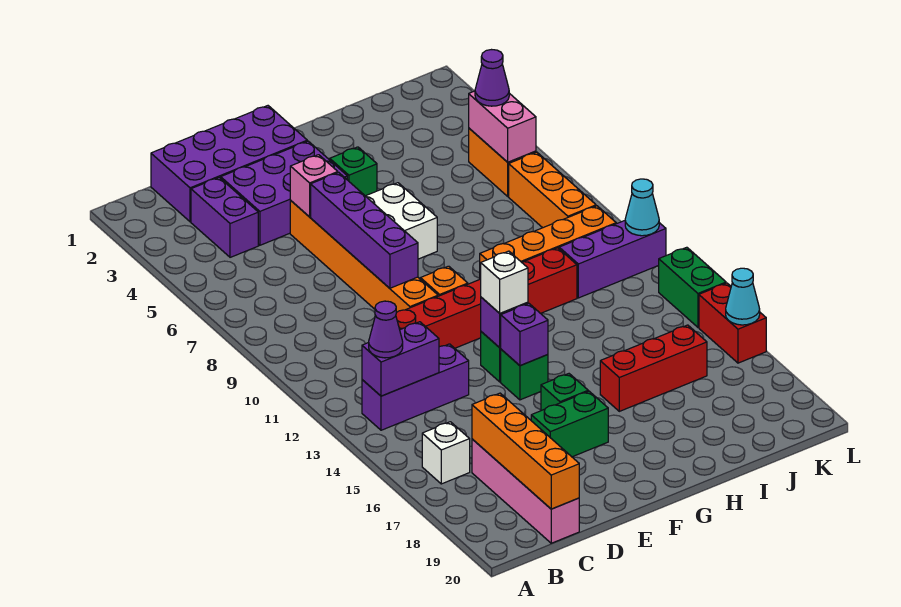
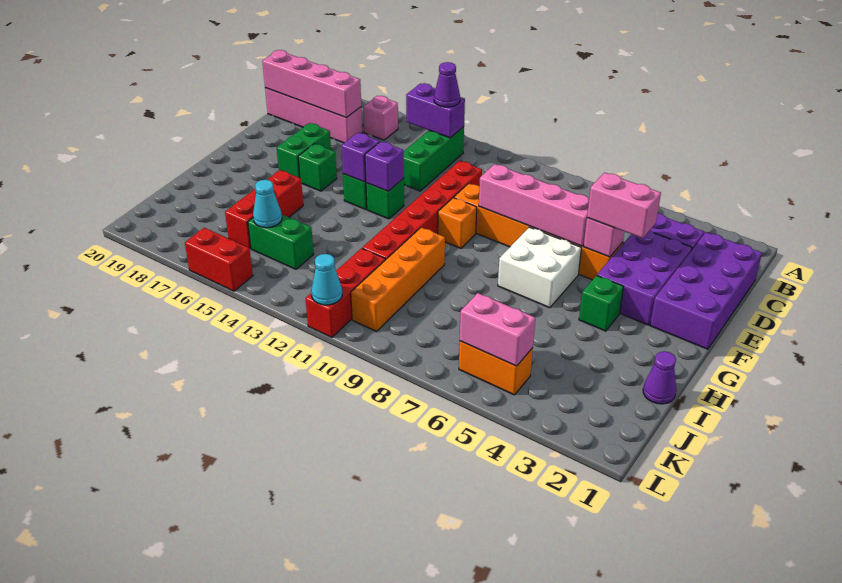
purple 1x3 brick [362,344,469,430] -> green 1x3 brick [403,127,464,191]
purple 1x2 brick [362,322,439,396] -> purple 1x2 brick turned to [406,83,465,138]
white 1x1 brick [422,422,470,484] -> pink 1x1 brick [363,96,398,140]
orange 1x4 brick [472,393,579,509] -> pink 1x4 brick [262,50,361,118]
none -> pink 1x2 brick [587,173,661,238]
purple 1x4 brick [311,173,418,288] -> pink 1x4 brick [479,164,589,246]
white 1x1 brick [481,251,528,313] -> none
purple 1x3 brick [559,221,666,298] -> red 1x3 brick [306,248,385,337]
purple 1x1 cone [475,50,509,106] -> purple 1x1 cone moved to [643,351,676,404]
orange 1x3 brick [509,152,596,228] -> none
green 1x2 brick [659,247,726,327] -> green 1x2 brick moved to [248,215,314,269]
cyan 1x1 cone [726,268,760,325] -> cyan 1x1 cone moved to [253,180,282,228]

